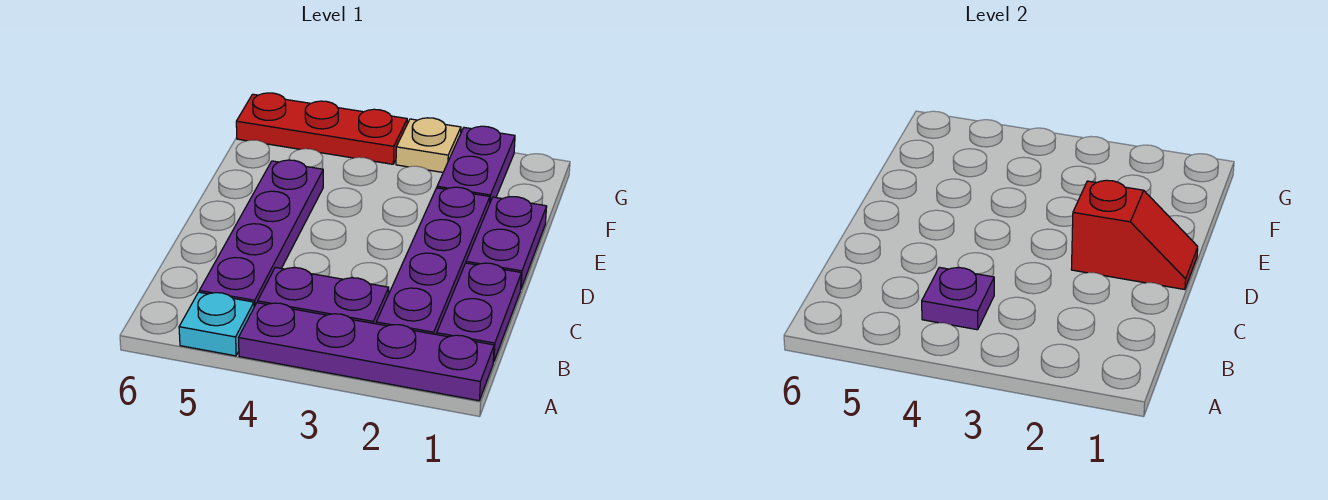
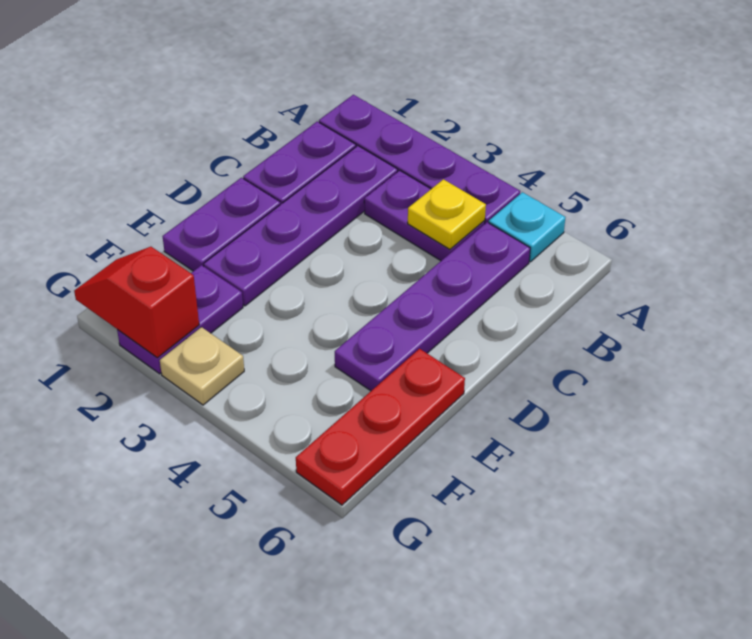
purple 1x1 plate [922,267,994,330] -> yellow 1x1 plate [408,179,486,249]
red 1x2 slope [1071,180,1198,290] -> red 1x2 slope moved to [74,247,199,358]
red 1x3 plate [236,93,407,164] -> red 1x3 plate turned to [296,349,465,505]

